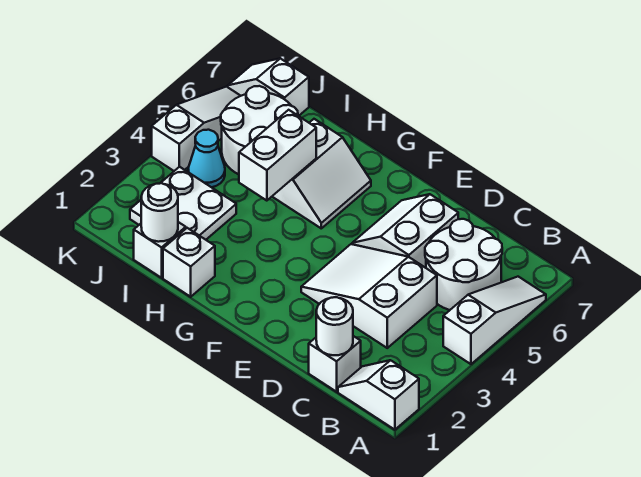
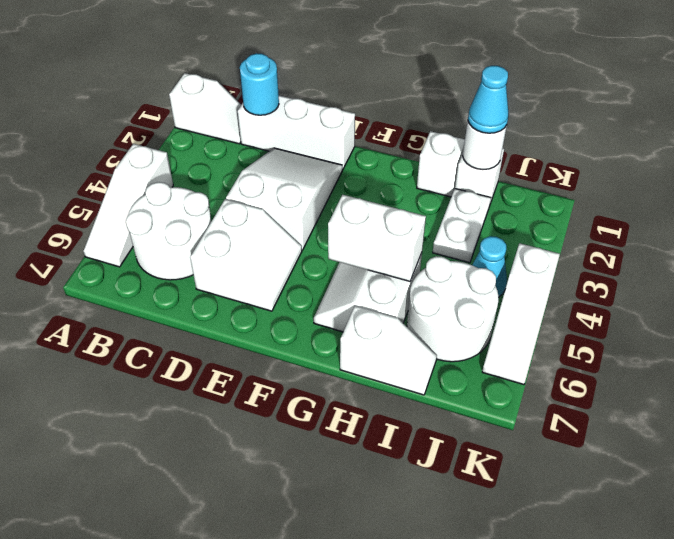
white 1x1 brick [309,336,361,392] -> white 1x3 brick [238,96,355,170]
white 1x1 round brick [316,297,353,355] -> cyan 1x1 round brick [240,53,279,115]
white 2x3 slope [301,244,437,348] -> white 2x3 slope turned to [226,148,342,250]
white 1x2 brick [239,110,316,201] -> white 1x2 brick turned to [328,195,426,281]
none -> cyan 1x1 cone [468,66,509,133]
white 2x2 plate [130,167,236,240] -> white 1x2 plate [433,189,491,263]
white 1x2 slope [228,58,309,116] -> white 1x2 slope moved to [340,306,437,395]

